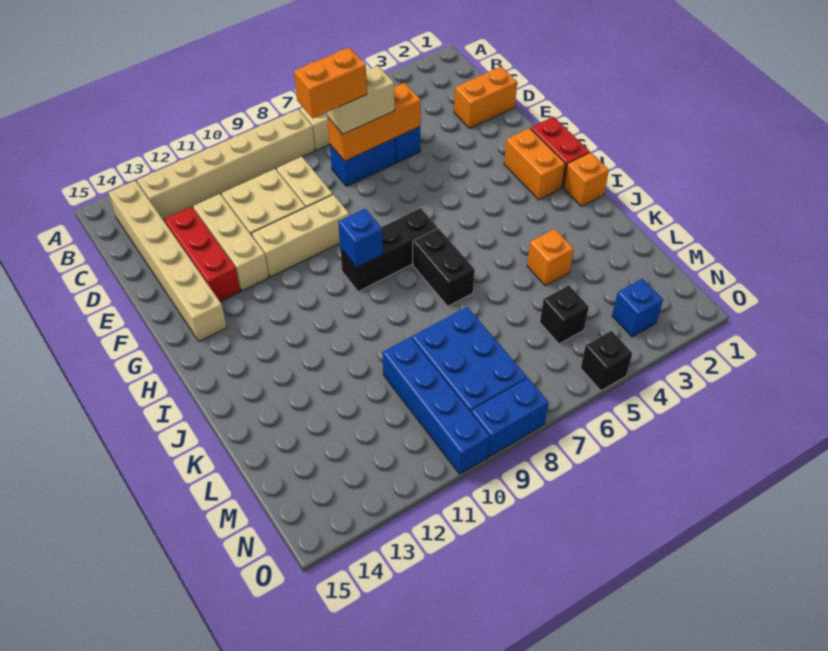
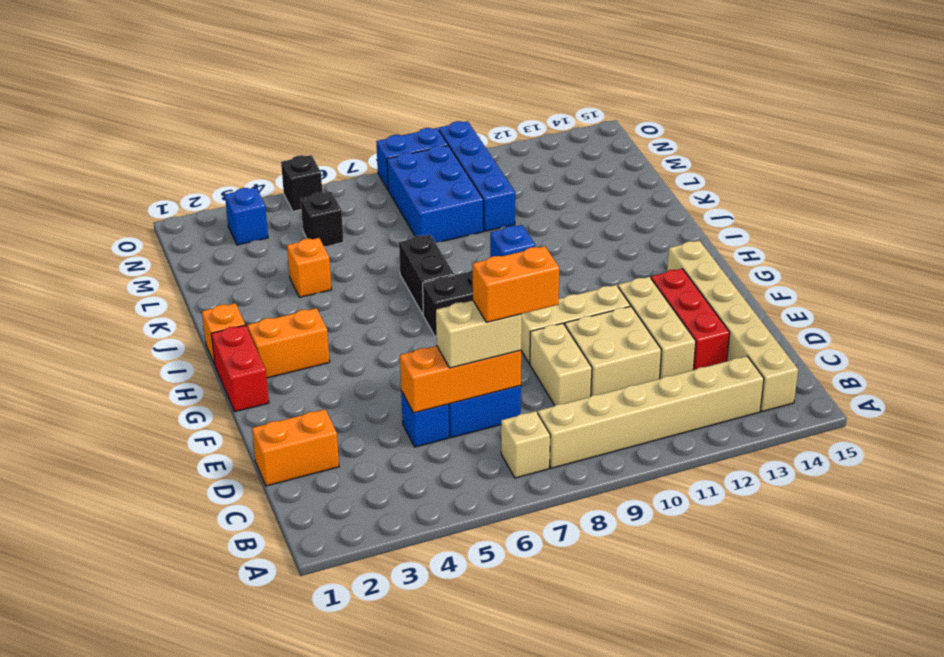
orange 1x2 brick [504,128,565,200] -> orange 1x2 brick turned to [247,308,330,378]

